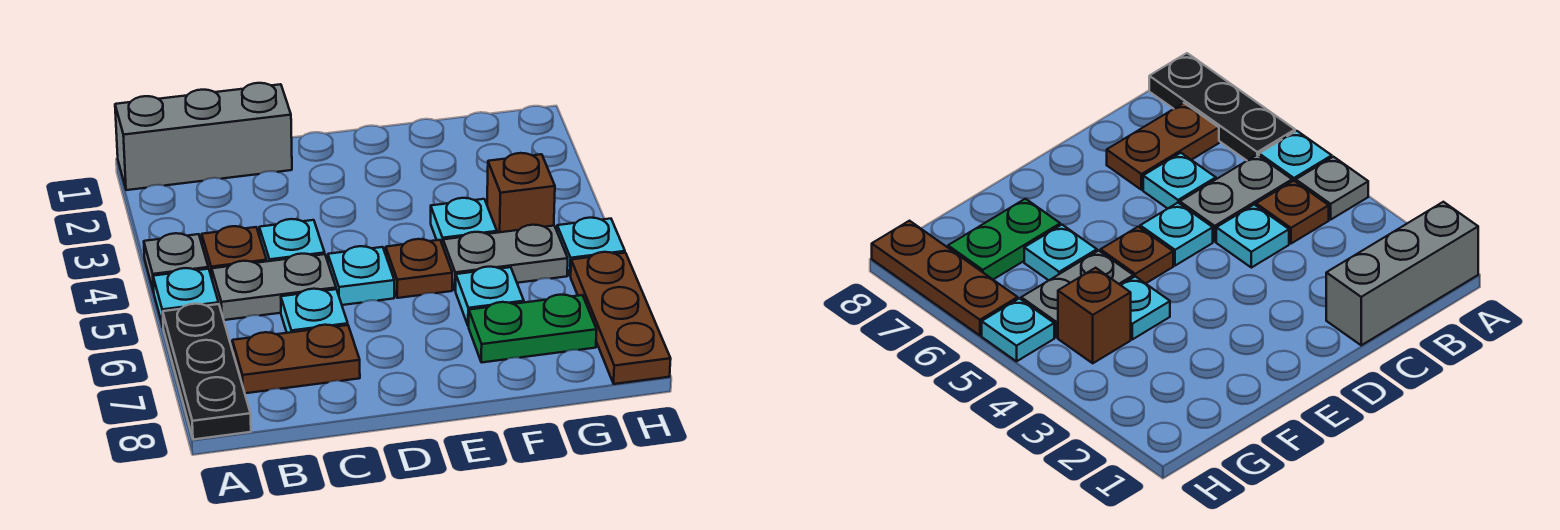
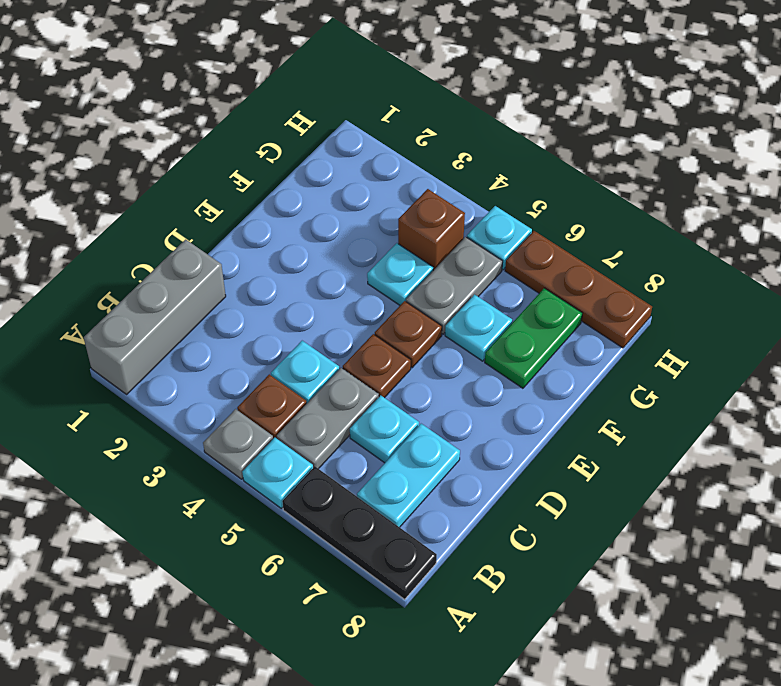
brown 1x2 plate [232,325,360,393] -> cyan 1x2 plate [357,424,460,527]
cyan 1x1 plate [328,246,394,305] -> brown 1x1 plate [343,334,411,398]

